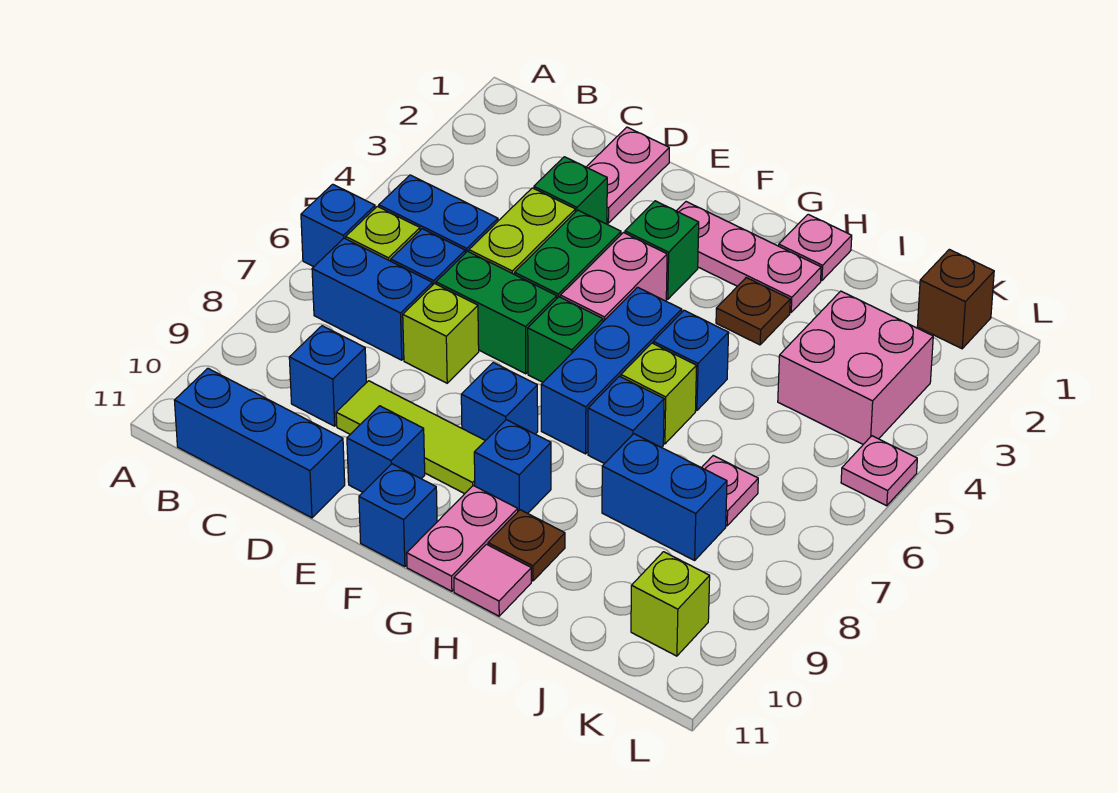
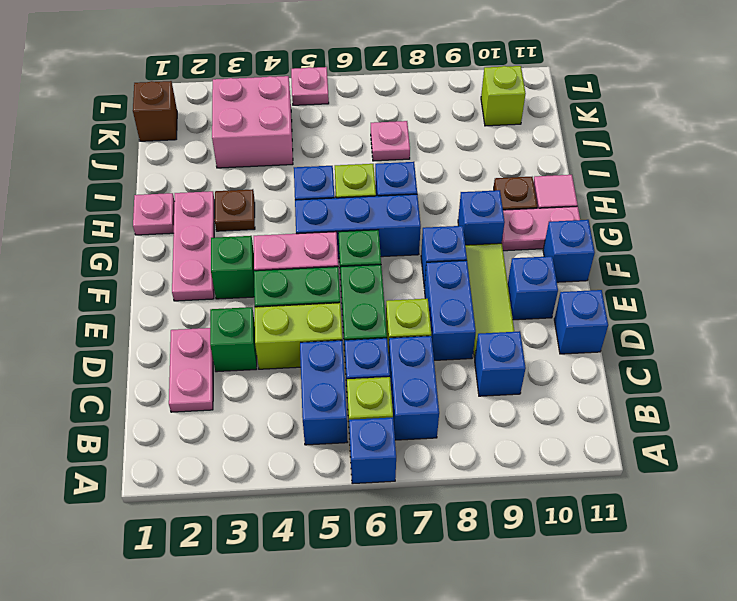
blue 1x3 brick [174,368,345,518] -> blue 1x1 brick [554,290,608,354]
pink 1x2 plate [587,127,669,223] -> pink 1x2 plate turned to [169,328,213,412]
blue 1x2 brick [602,434,727,560] -> blue 1x2 brick moved to [425,260,476,360]

